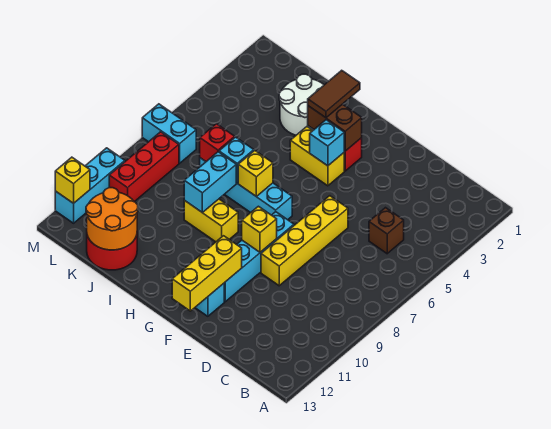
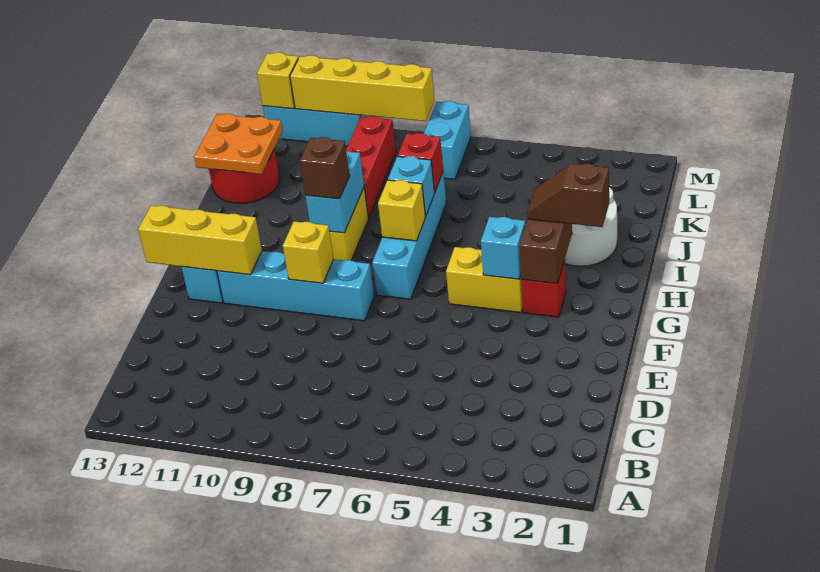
brown 1x1 brick [369,208,404,254] -> brown 1x1 brick moved to [300,137,350,199]
yellow 1x4 brick [261,196,348,286] -> yellow 1x4 brick moved to [290,55,435,121]
yellow 1x2 brick [290,127,344,186] -> yellow 1x2 brick turned to [446,247,523,313]
brown 1x2 tile [308,70,360,118] -> brown 1x2 slope [527,164,609,227]
cyan 1x2 brick [184,152,236,213] -> cyan 1x2 brick turned to [306,151,364,233]
orange 2x2 round brick [86,188,138,250] -> orange 2x2 plate [194,113,283,174]
red 1x3 brick [109,132,179,202] -> red 1x3 brick turned to [346,116,396,218]

